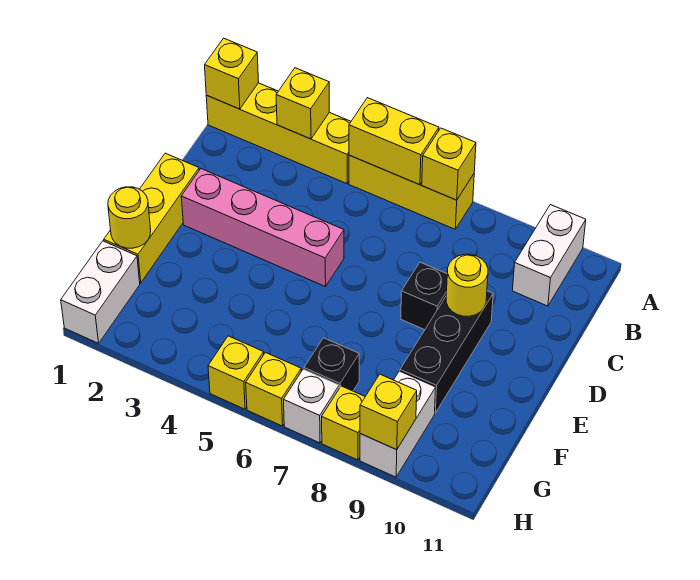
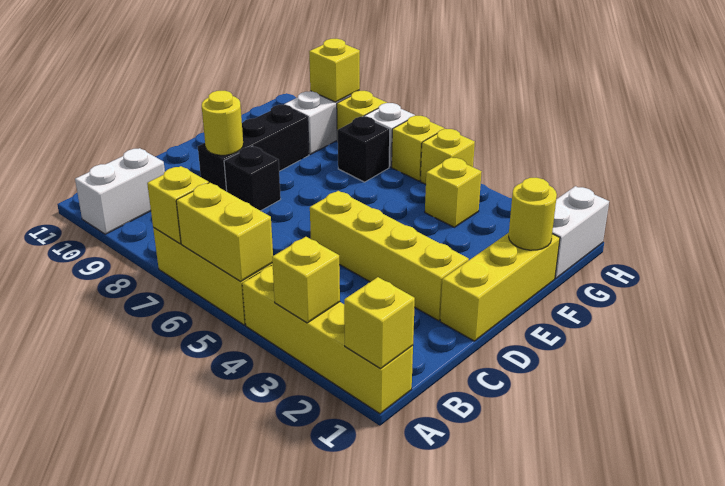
pink 1x4 brick [181,169,344,287] -> yellow 1x4 brick [310,191,469,321]
none -> yellow 1x1 brick [425,157,482,227]

